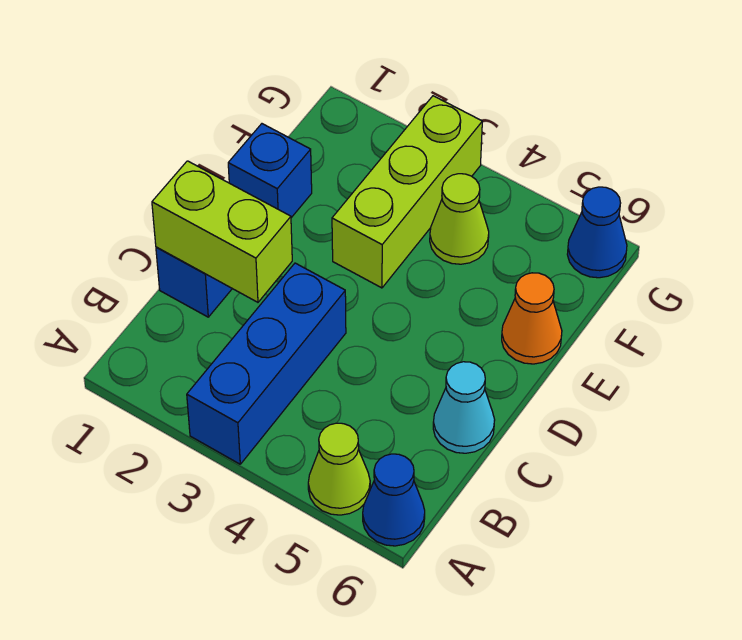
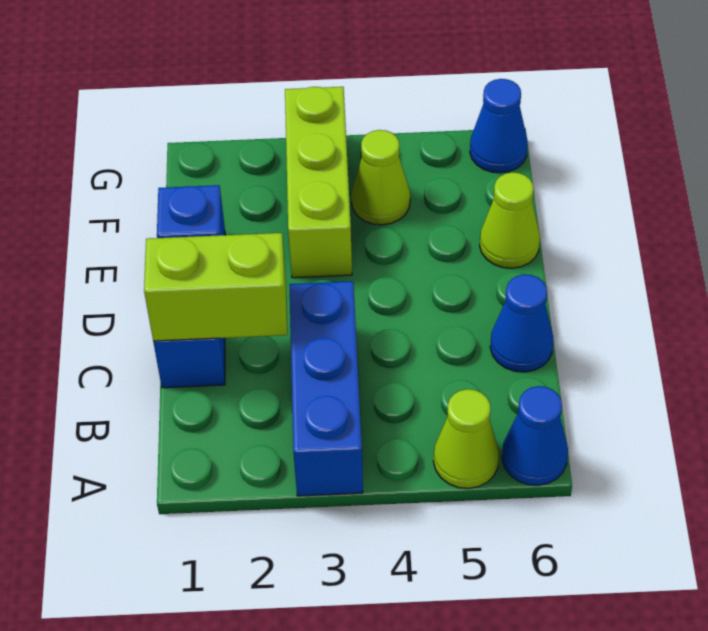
cyan 1x1 cone [433,362,495,453] -> blue 1x1 cone [490,275,553,372]
orange 1x1 cone [502,273,562,364] -> lime 1x1 cone [480,172,540,268]

